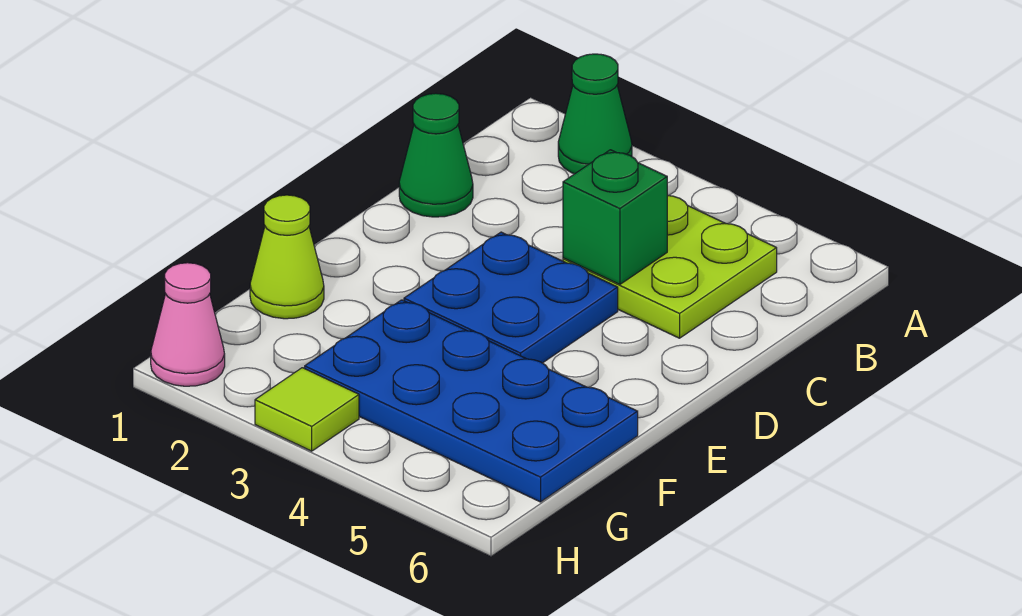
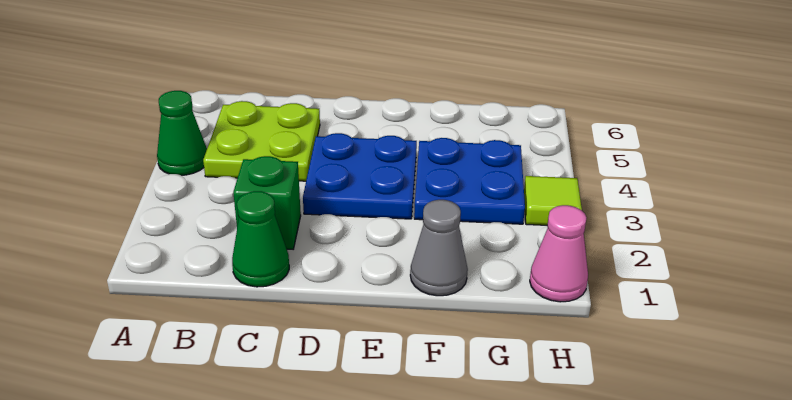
green 1x1 cone [558,54,632,174] -> green 1x1 cone moved to [157,91,207,175]
green 1x1 brick [563,150,667,285] -> green 1x1 brick moved to [233,156,301,249]
lime 1x1 cone [250,195,324,319] -> grey 1x1 cone [410,200,468,296]
blue 2x4 plate [305,300,638,502] -> blue 2x2 plate [414,138,525,224]

